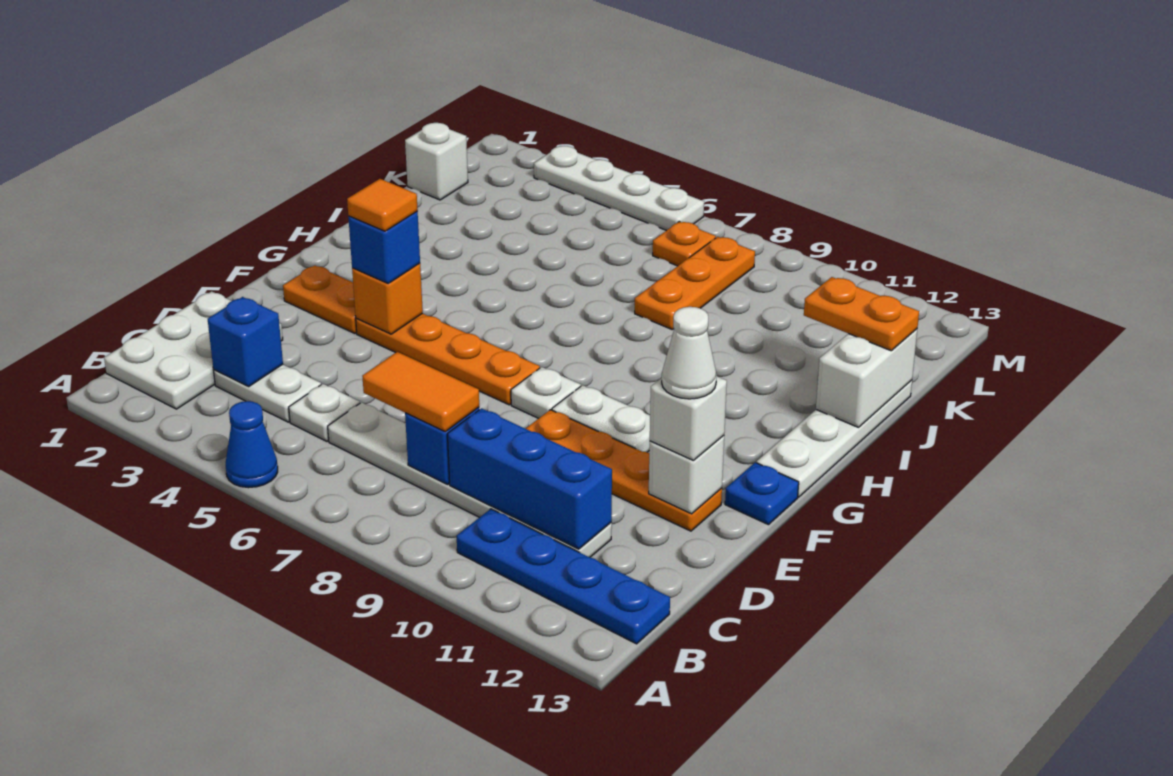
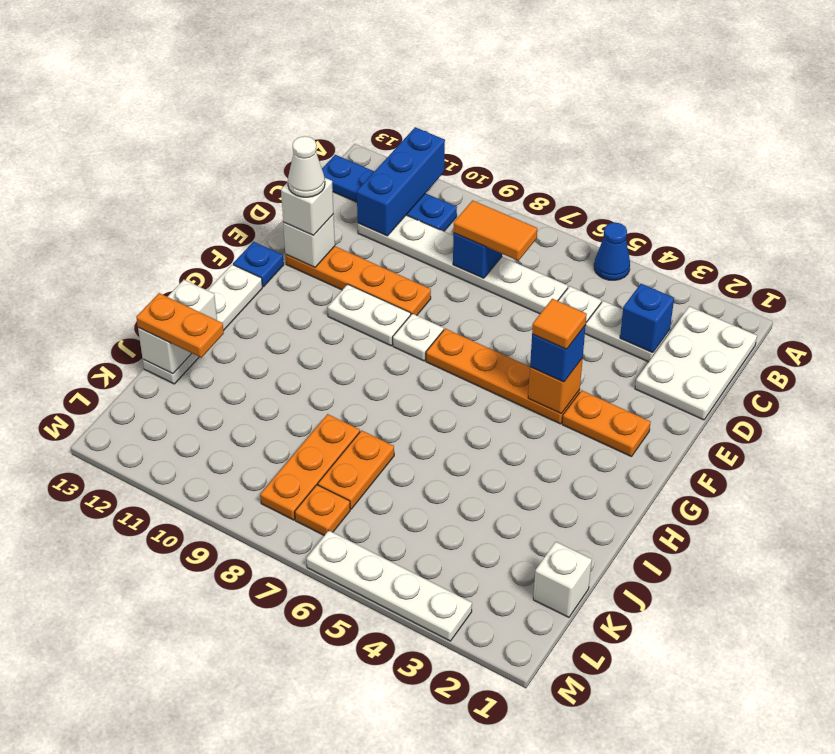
blue 1x3 brick [447,408,612,549] -> blue 1x3 brick turned to [357,127,445,236]
none -> orange 1x2 plate [318,430,394,509]

